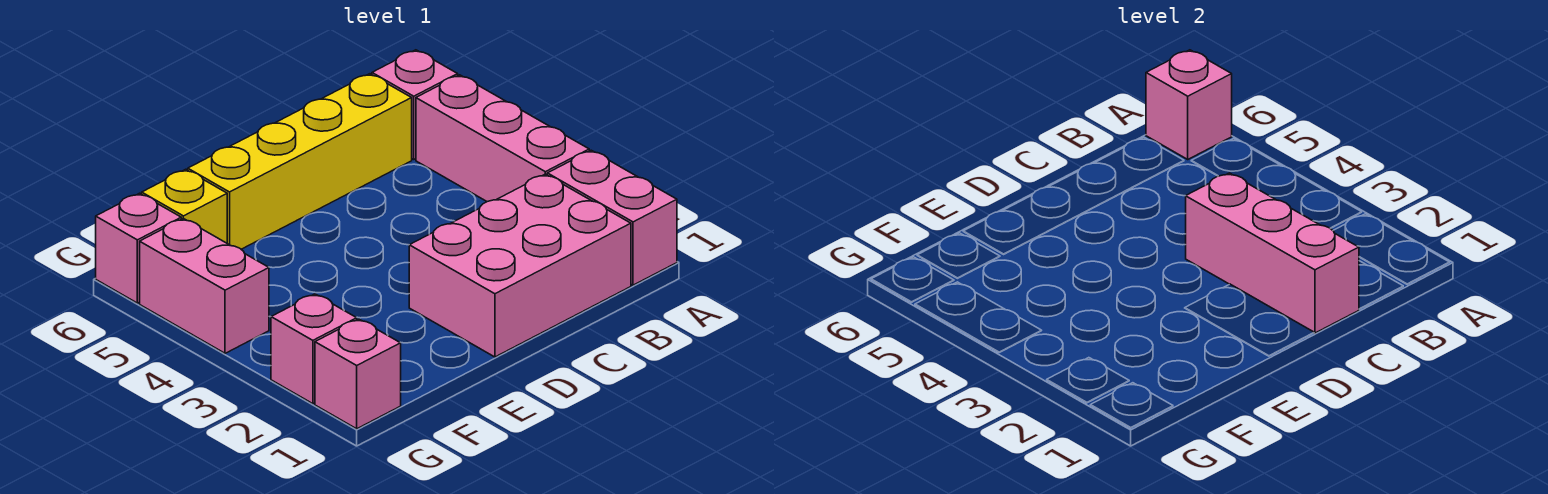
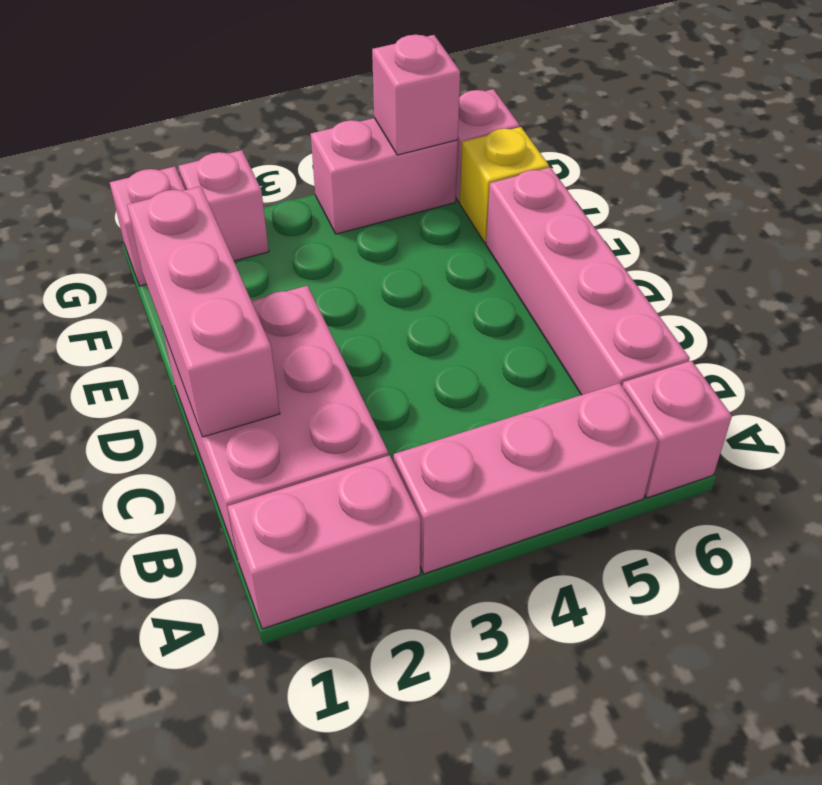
pink 1x1 brick [1146,50,1232,159] -> pink 1x1 brick moved to [372,35,460,155]
yellow 1x4 brick [188,74,412,249] -> pink 1x4 brick [486,167,690,395]
pink 1x3 brick [1186,173,1359,333] -> pink 1x3 brick turned to [127,186,280,437]

